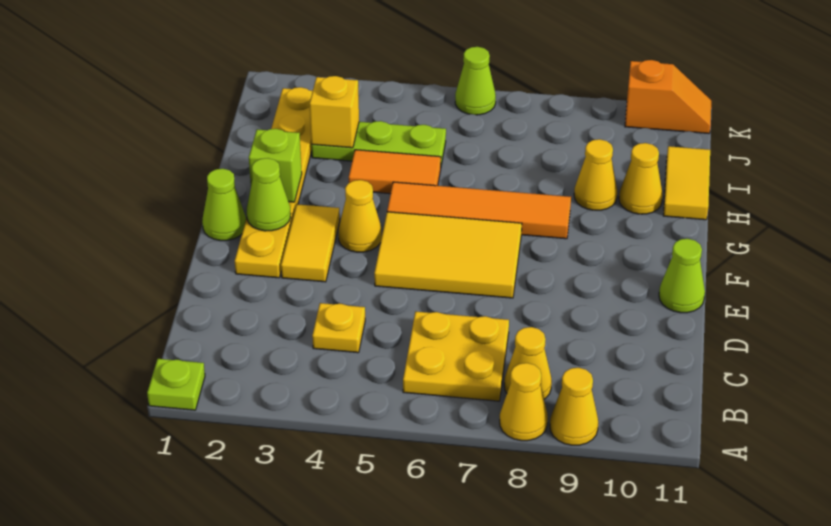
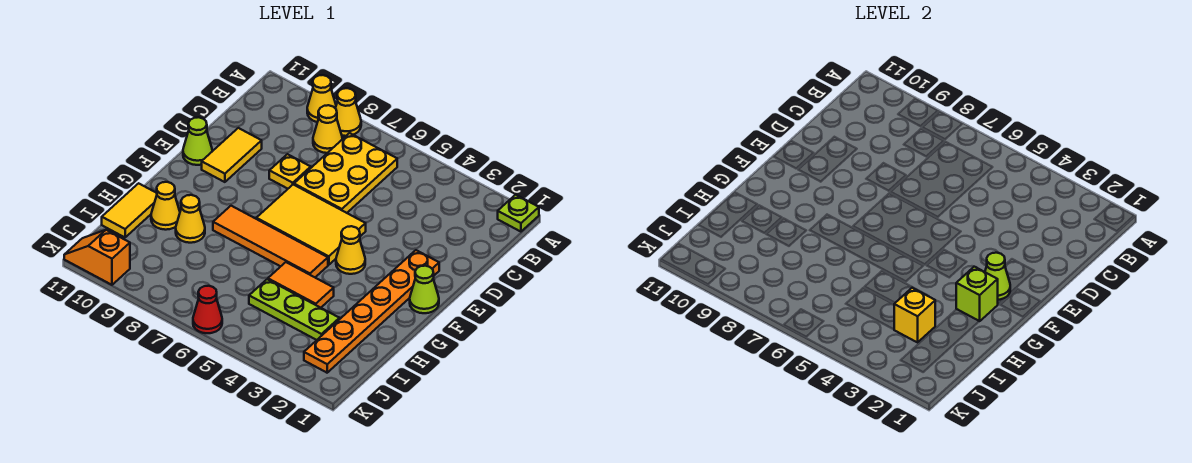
yellow 2x2 plate [403,311,509,401] -> yellow 2x3 plate [294,133,397,213]
yellow 1x1 plate [312,303,365,353] -> yellow 1x1 plate moved to [269,154,311,189]
yellow 1x6 plate [235,87,313,278] -> orange 1x6 plate [304,250,439,373]
yellow 1x2 tile [281,204,340,282] -> yellow 1x2 tile moved to [202,128,262,182]
lime 1x1 cone [455,47,496,115] -> red 1x1 cone [193,286,222,333]

